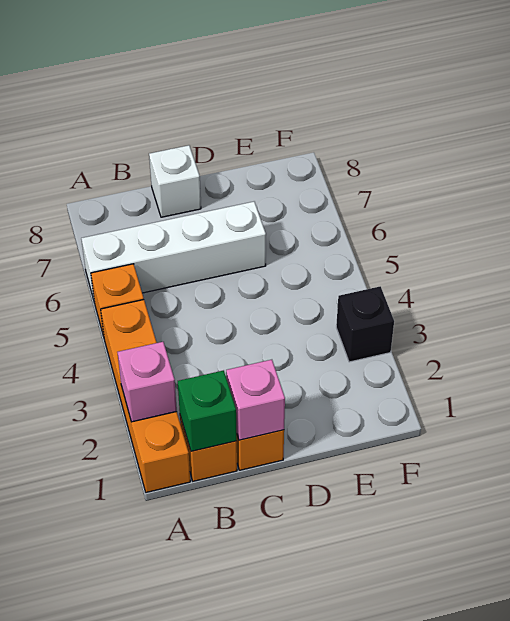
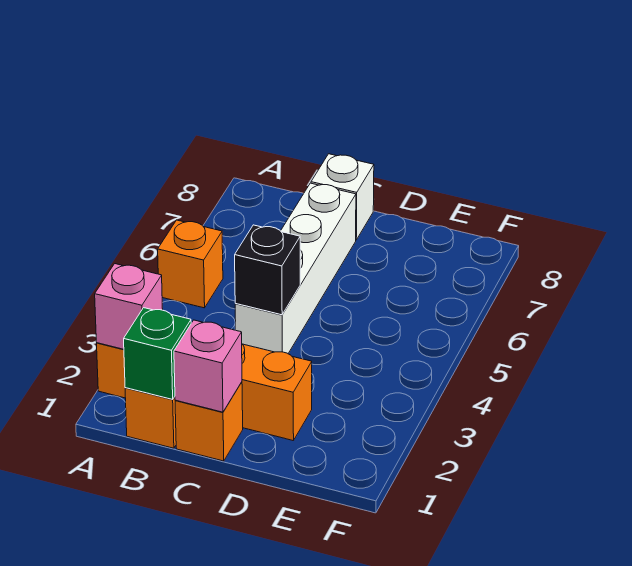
orange 1x4 brick [101,300,190,492] -> orange 1x4 brick turned to [97,343,312,441]
white 1x4 brick [81,202,266,303] -> white 1x4 brick turned to [235,183,356,353]
black 1x1 brick [336,286,394,362] -> black 1x1 brick moved to [235,225,300,315]

